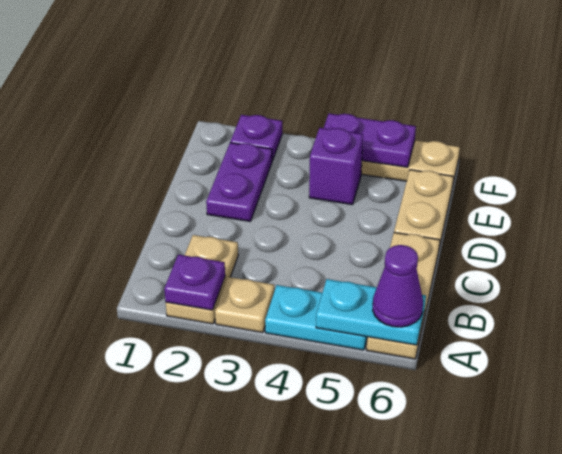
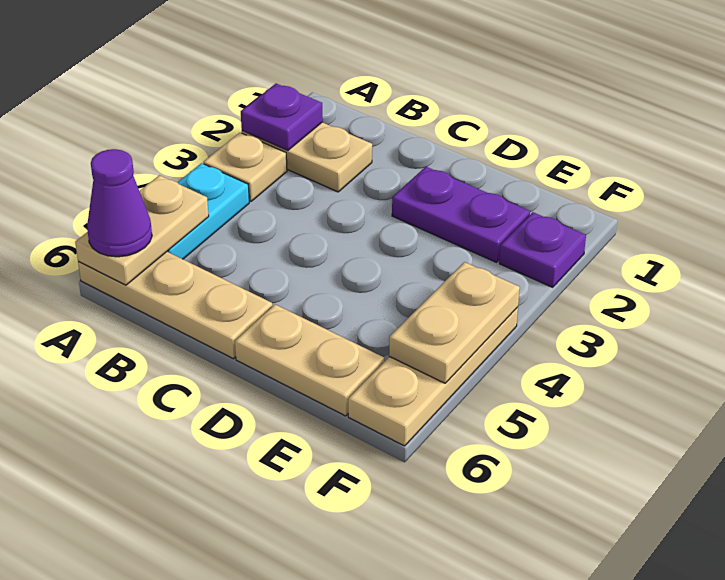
cyan 1x2 plate [316,279,426,345] -> tan 1x2 plate [75,175,209,285]
purple 1x1 brick [309,128,363,205] -> none
purple 1x2 plate [324,114,416,167] -> tan 1x2 plate [389,262,520,383]

